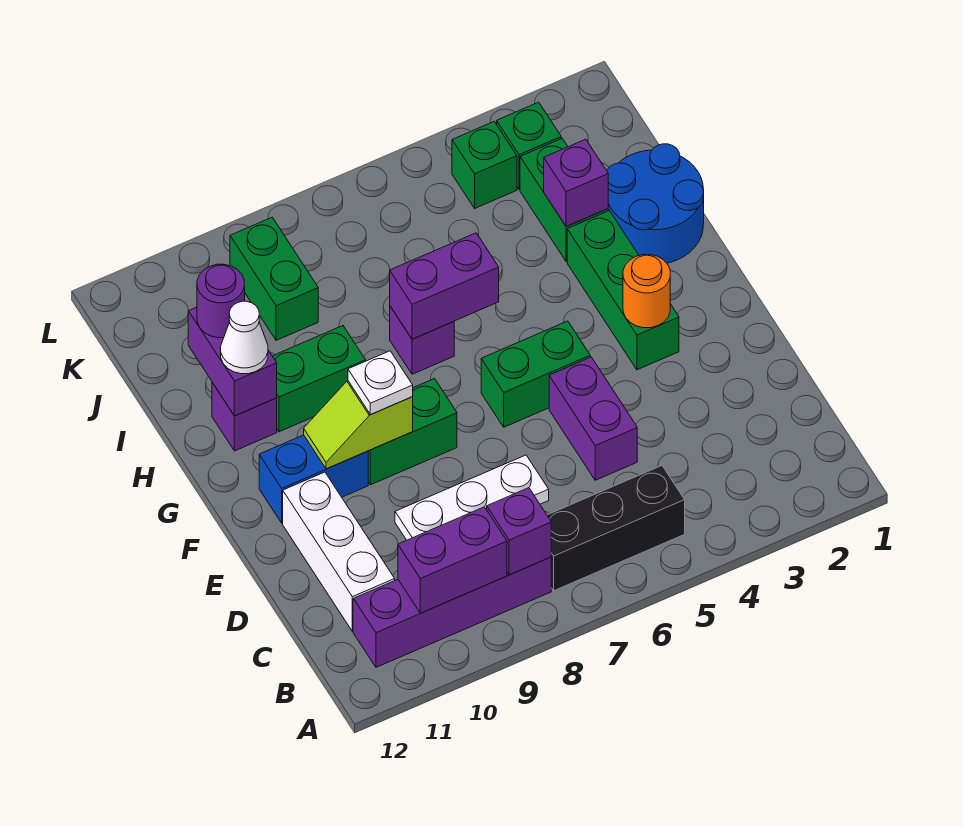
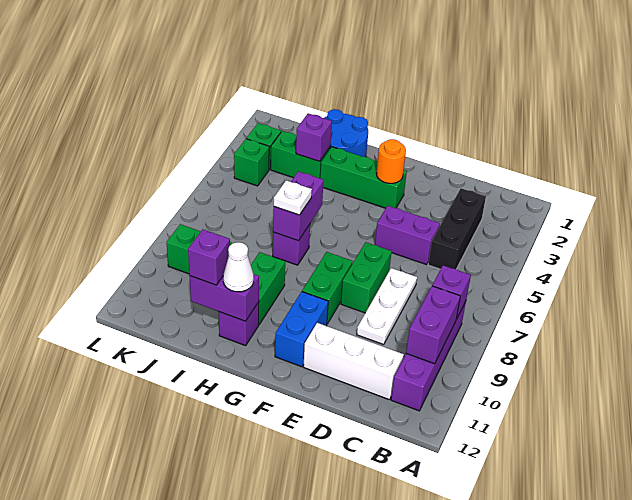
black 1x3 brick [547,466,685,591] -> black 1x3 brick moved to [428,188,486,269]
green 1x2 brick [481,321,590,427] -> green 1x2 brick moved to [341,242,392,313]
lime 1x2 slope [304,381,413,469] -> none
white 1x1 plate [348,351,413,415] -> white 1x1 plate moved to [274,180,312,215]
purple 1x1 round brick [197,264,245,338] -> purple 1x1 brick [188,229,230,285]

